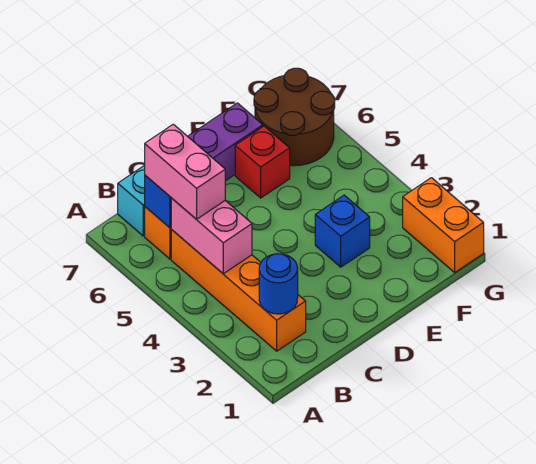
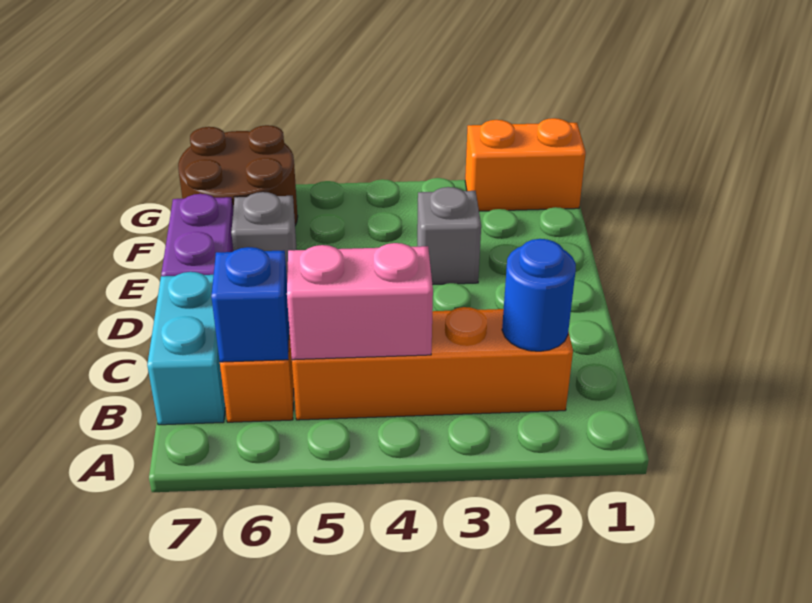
pink 1x2 brick [145,124,225,219] -> none
blue 1x1 brick [315,195,370,267] -> grey 1x1 brick [417,187,481,285]
red 1x1 brick [235,126,290,198] -> grey 1x1 brick [231,192,297,274]

